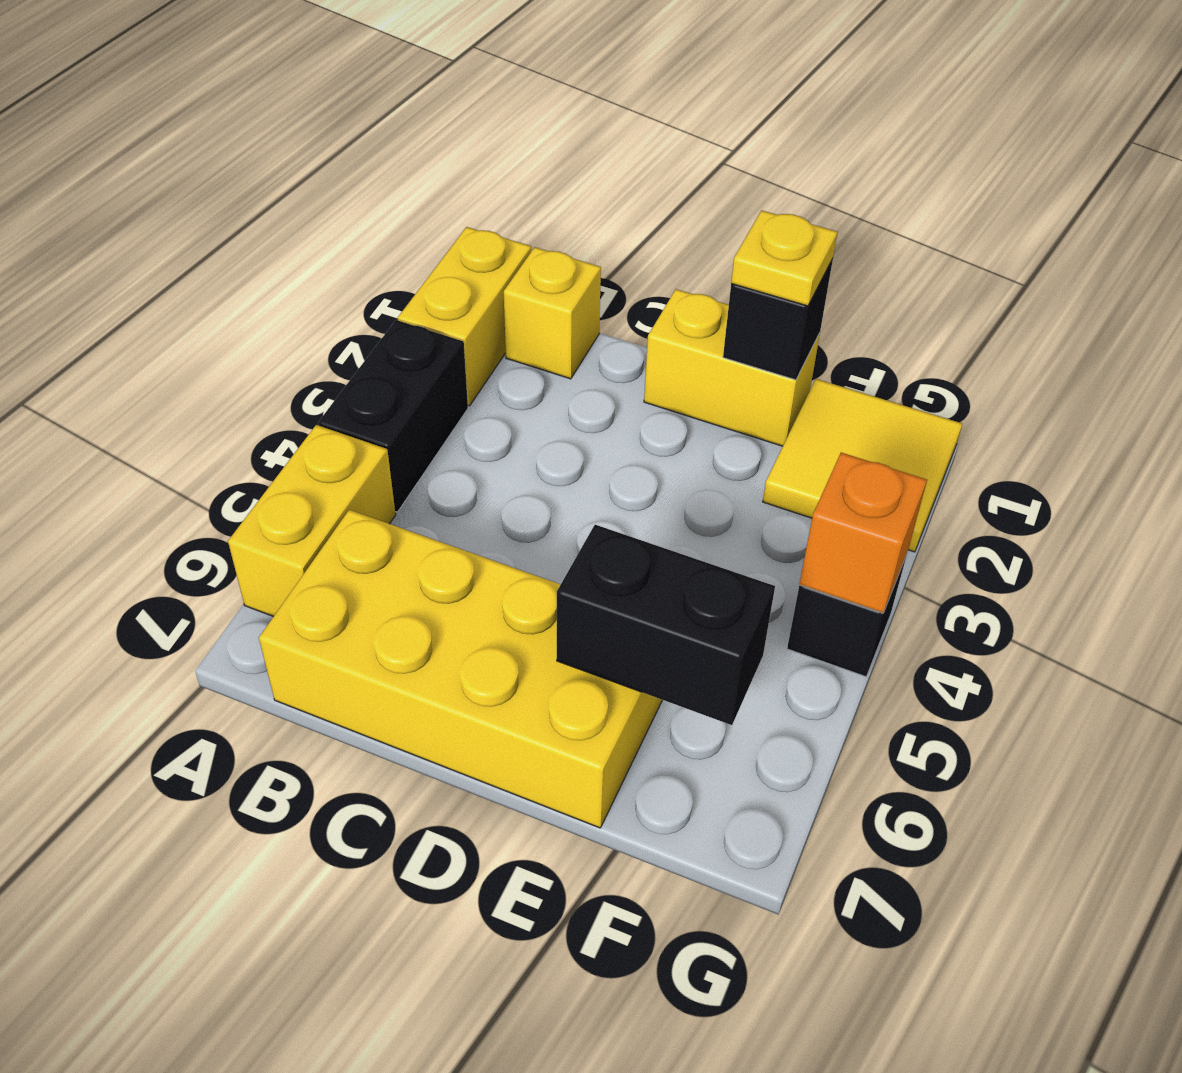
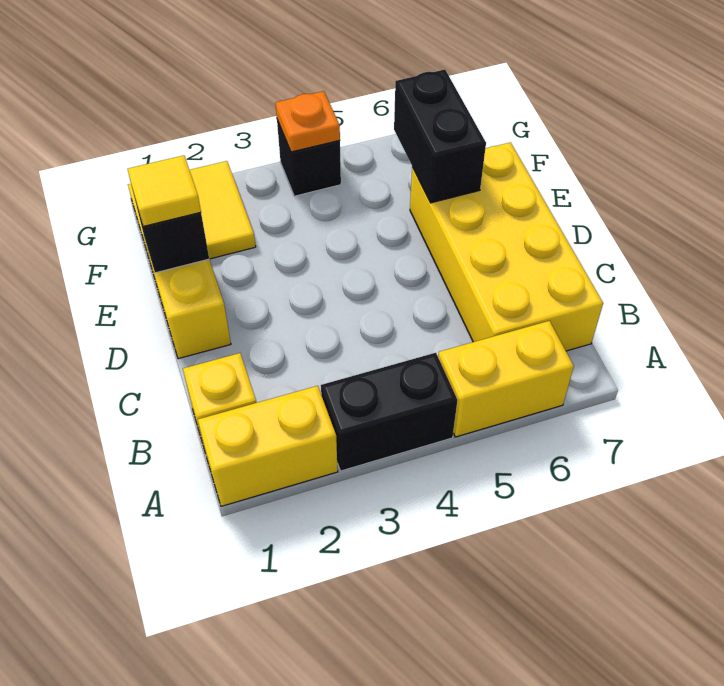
yellow 1x1 plate [731,210,837,306] -> yellow 1x1 tile [128,155,201,226]
orange 1x1 brick [799,453,927,613] -> orange 1x1 plate [276,91,340,152]

